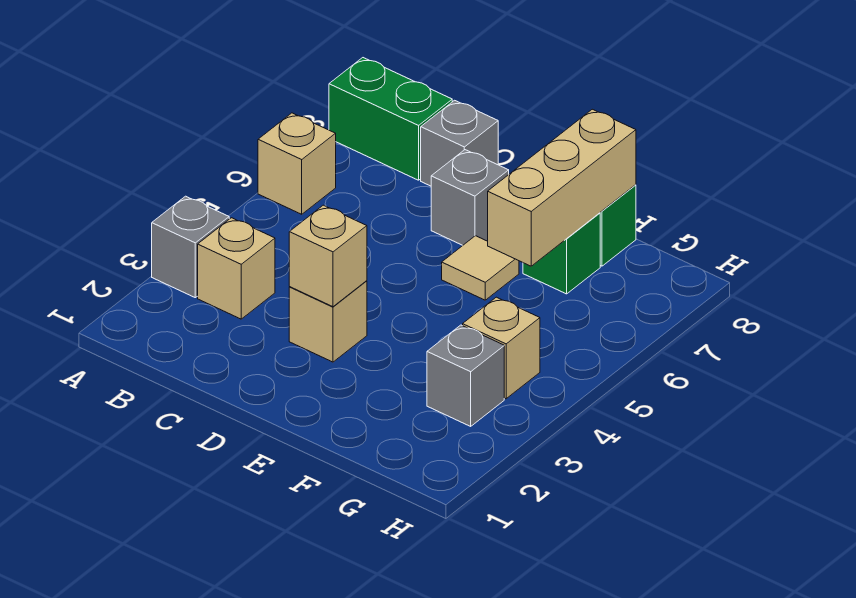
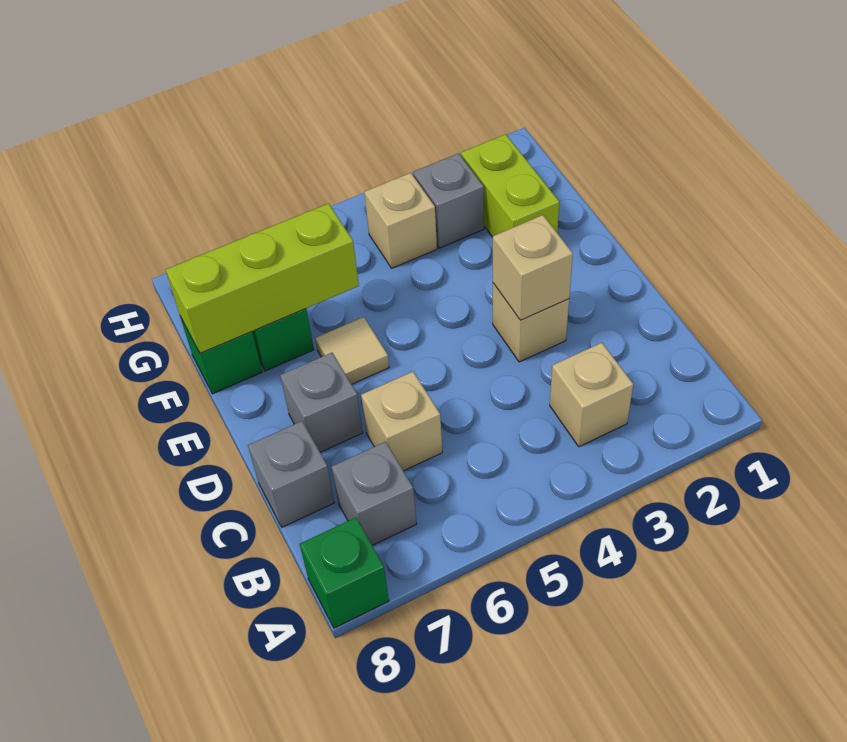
grey 1x1 brick [152,196,229,298] -> grey 1x1 brick moved to [332,442,417,546]
tan 1x1 brick [258,113,336,214] -> tan 1x1 brick moved to [361,372,442,471]
green 1x2 brick [329,58,452,180] -> green 1x1 brick [300,517,389,628]
none -> lime 1x2 brick [461,134,559,237]
tan 1x3 brick [488,109,636,266] -> lime 1x3 brick [166,203,359,353]

